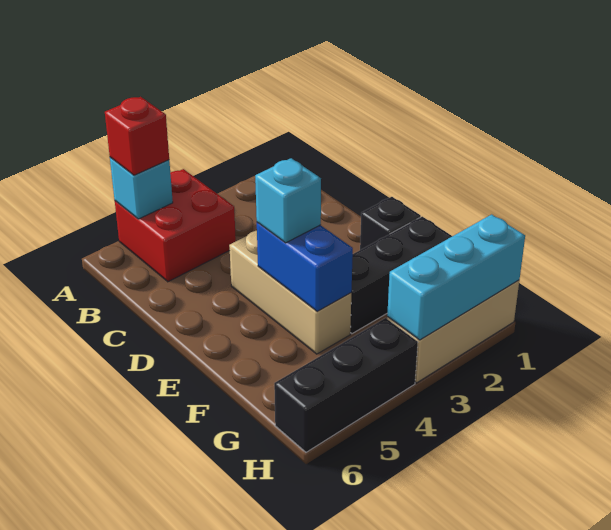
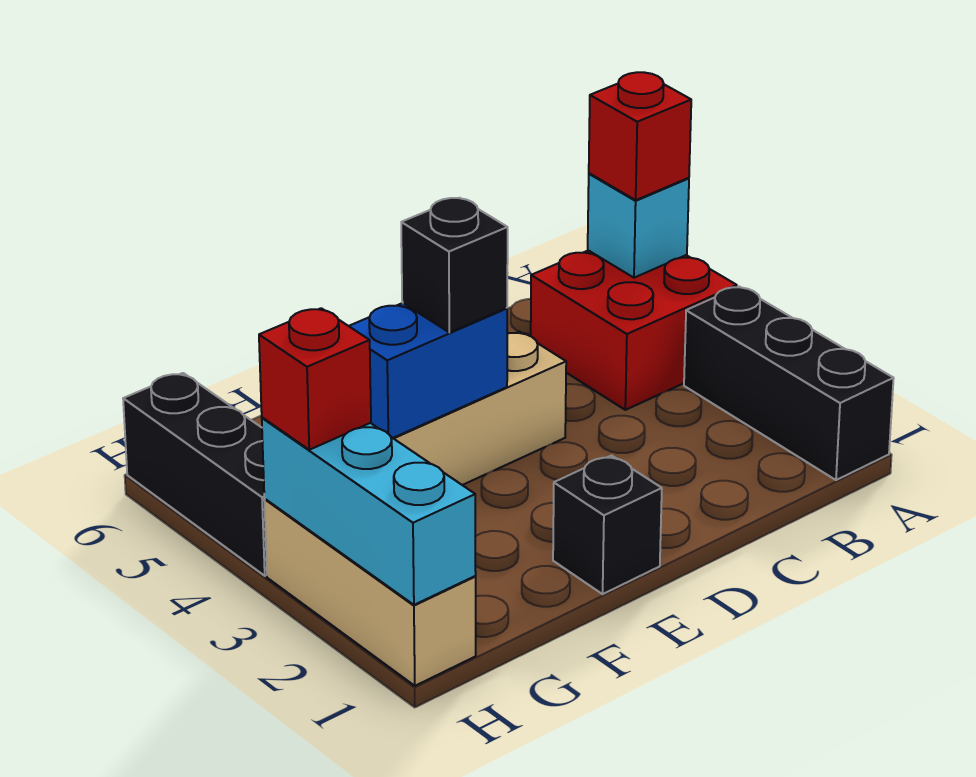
cyan 1x1 brick [255,158,321,243] -> black 1x1 brick [401,198,508,333]
black 1x3 brick [350,217,452,334] -> black 1x3 brick moved to [684,287,894,480]
none -> red 1x1 brick [259,308,371,450]

